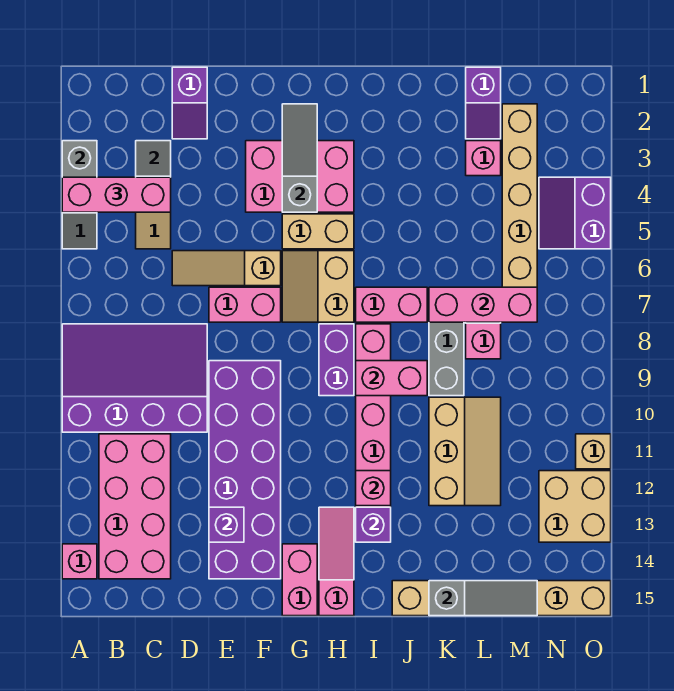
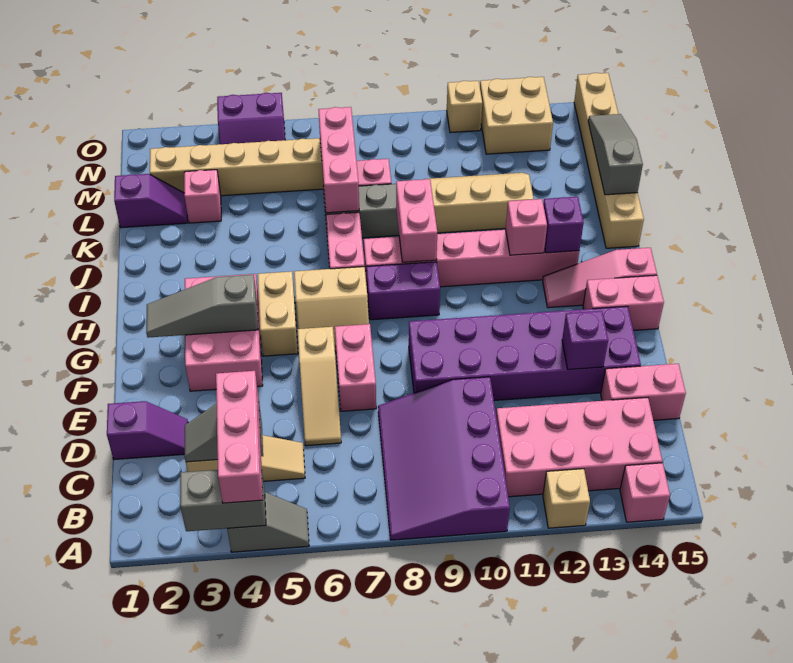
none -> tan 1x1 brick [543,469,590,528]
none -> pink 1x2 brick [601,364,686,420]

